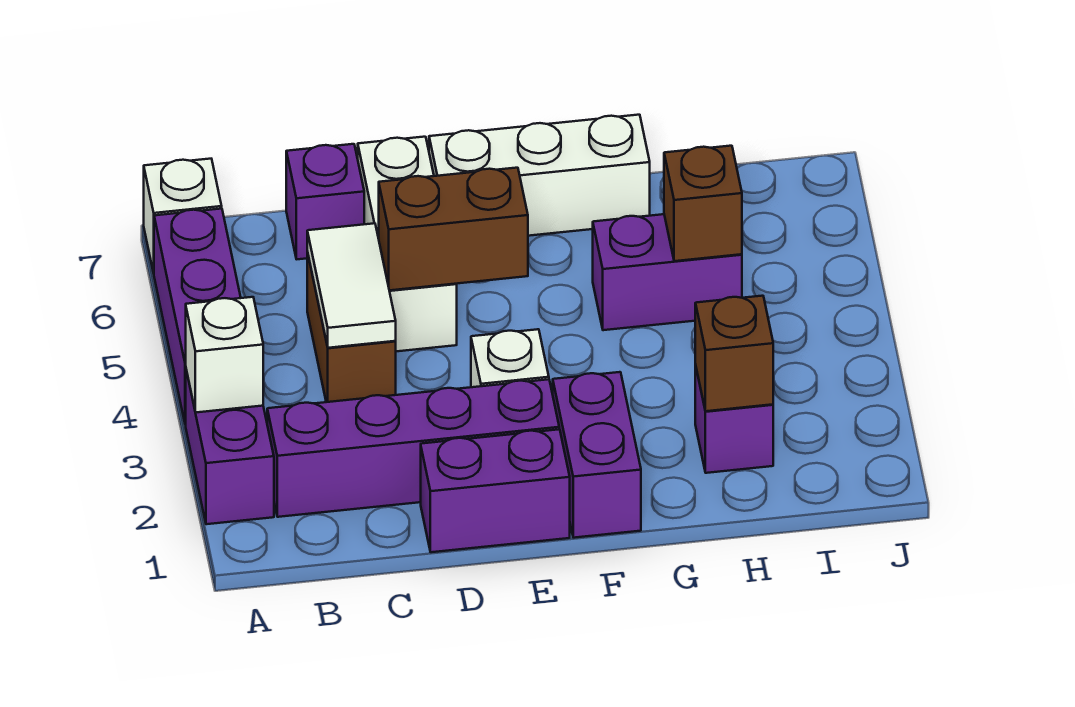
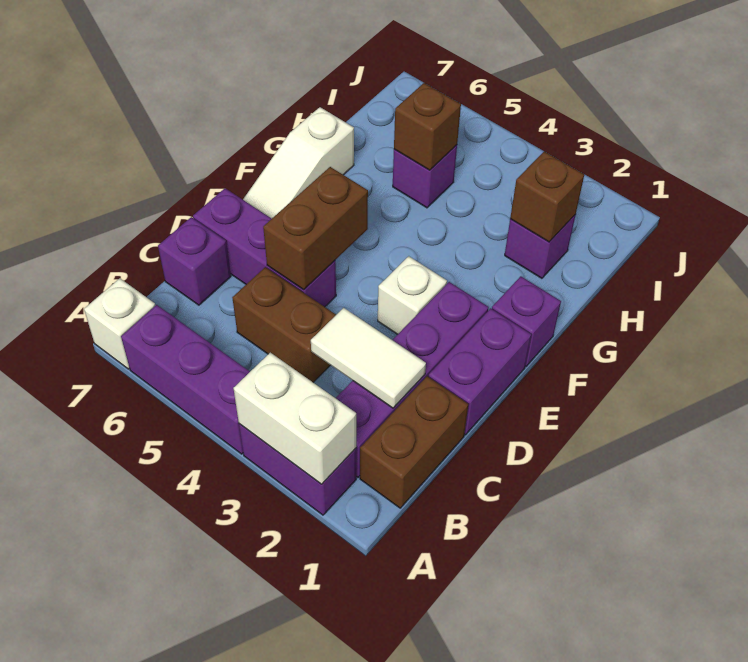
white 1x1 brick [186,297,263,413] -> white 1x2 brick [233,352,356,484]
none -> brown 1x2 brick [360,376,468,508]
white 1x2 tile [307,223,396,348] -> white 1x2 tile moved to [311,308,426,408]
white 1x3 brick [358,137,457,351] -> purple 1x3 brick [193,188,336,307]
white 1x3 brick [429,115,650,236] -> white 1x3 slope [243,107,354,218]
purple 1x2 brick [553,372,641,538] -> purple 1x1 brick [492,276,561,366]
purple 1x2 brick [593,214,742,330] -> purple 1x1 brick [393,145,457,208]

